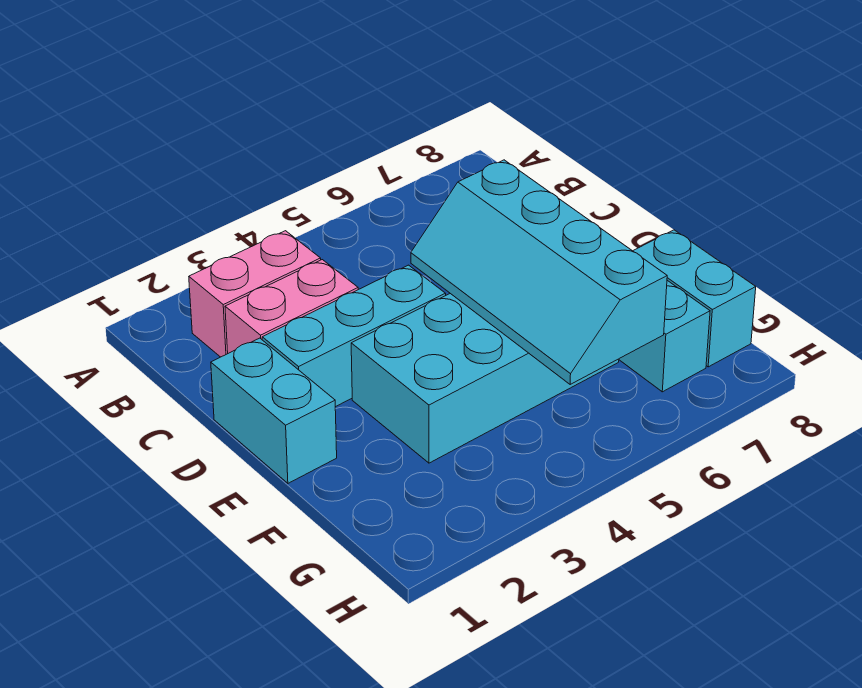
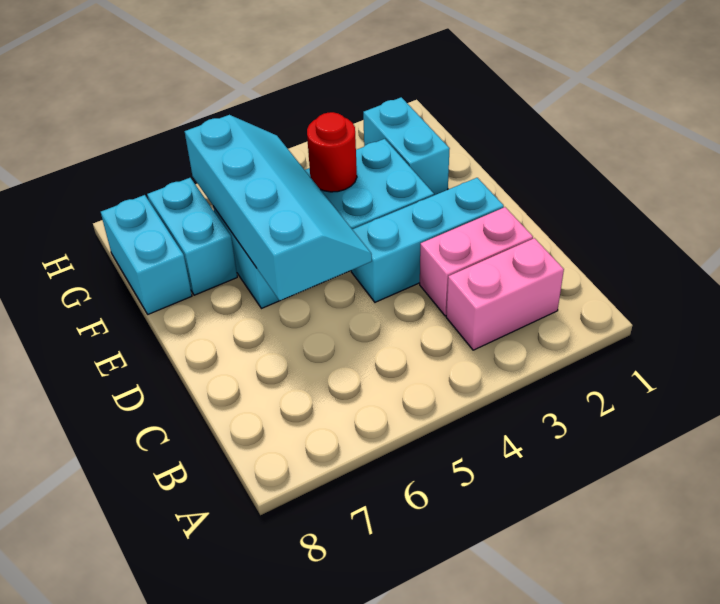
cyan 1x2 brick [211,338,337,483] -> cyan 1x2 brick moved to [363,97,450,195]
none -> red 1x1 round brick [307,112,357,192]

